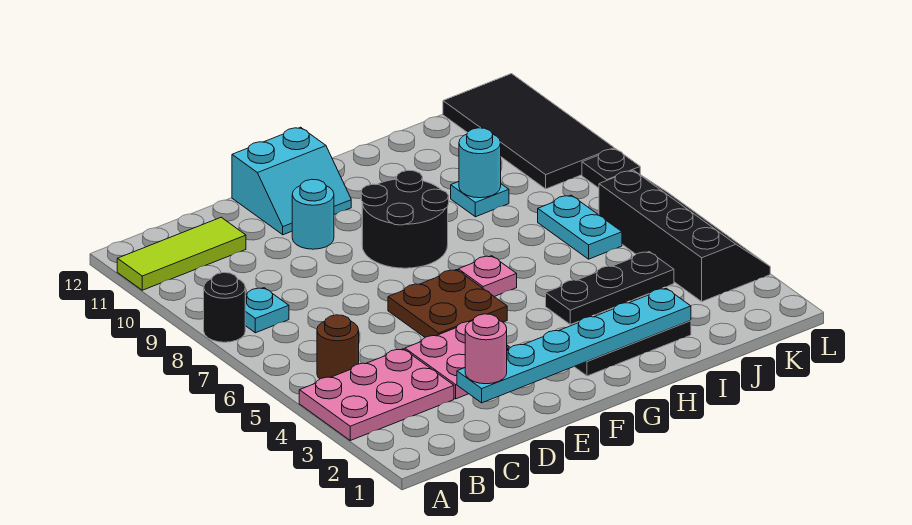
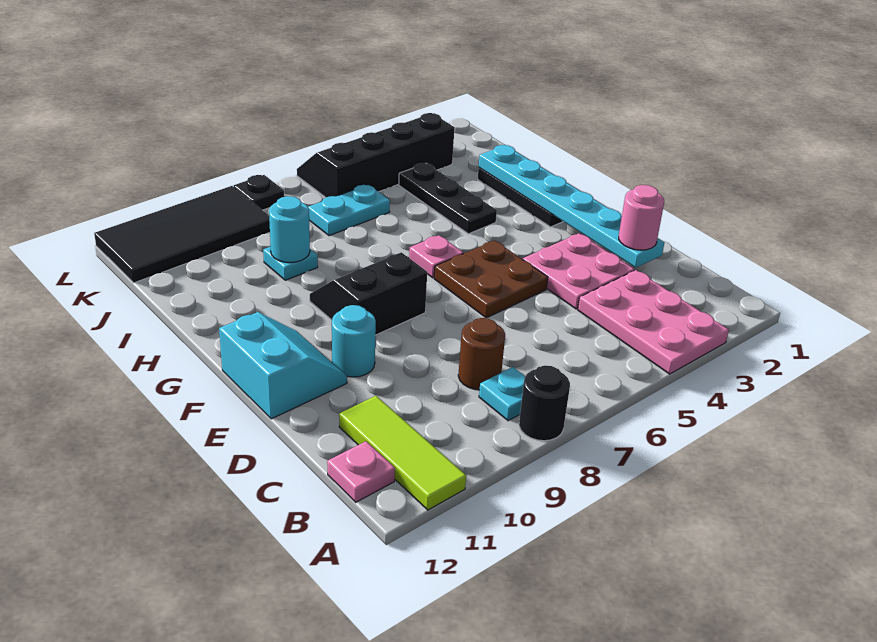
brown 1x1 round brick [317,315,359,379] -> brown 1x1 round brick moved to [458,318,505,390]
none -> pink 1x1 plate [327,441,395,502]
black 2x2 round brick [361,170,449,268] -> black 2x2 slope [310,252,427,335]

